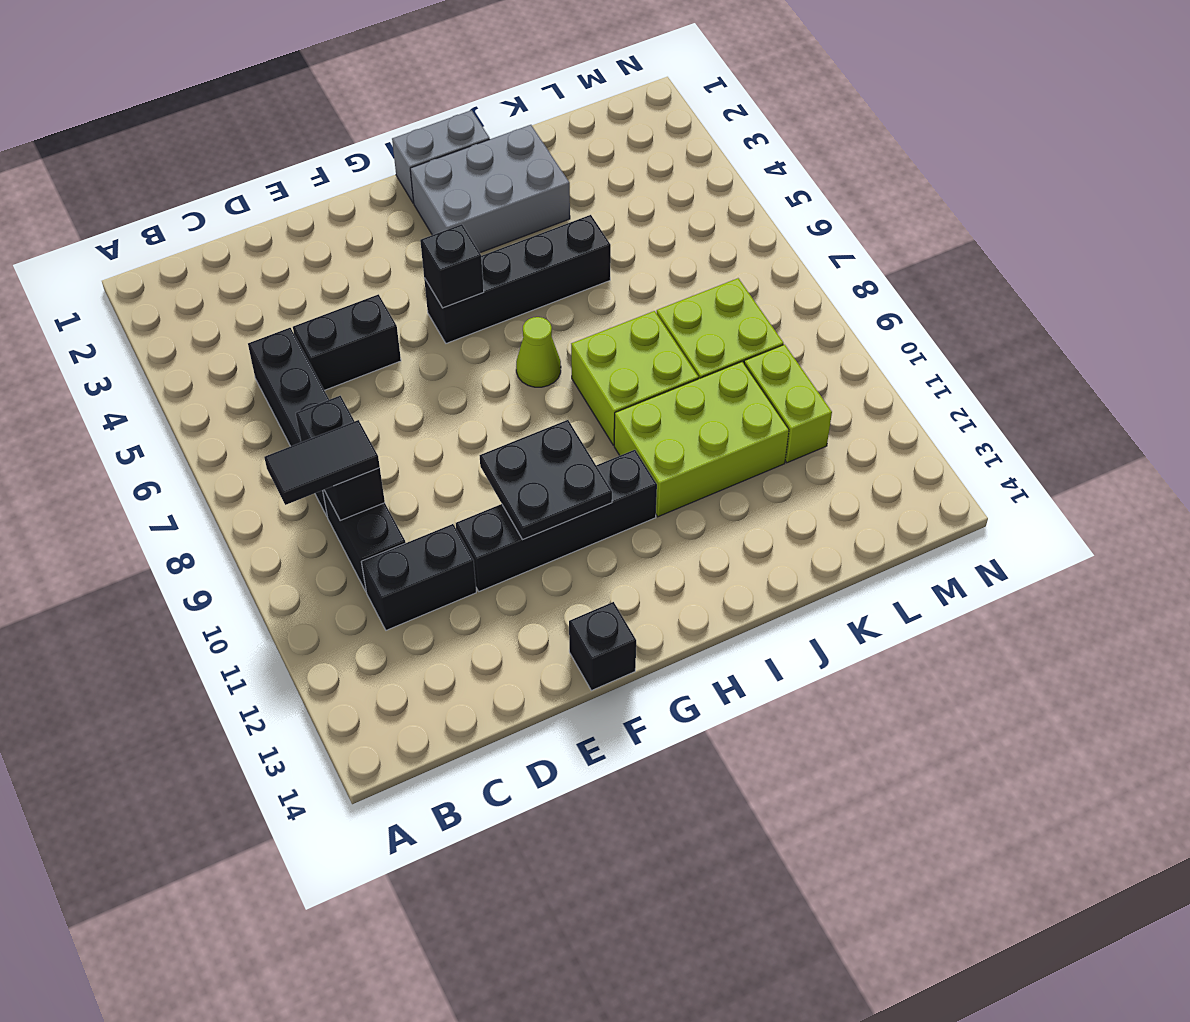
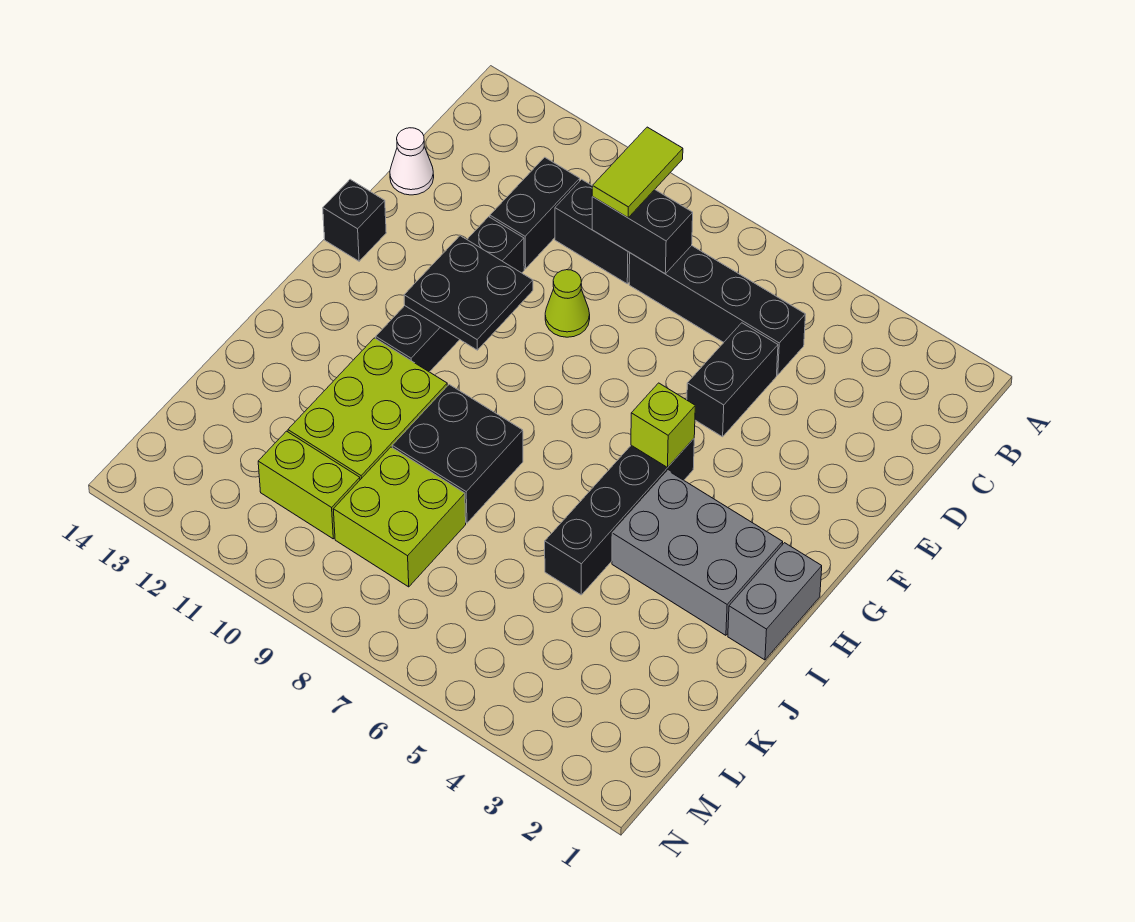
black 1x2 tile [264,420,380,505] -> lime 1x2 tile [592,127,683,218]
none -> white 1x1 cone [390,128,434,195]
black 1x1 brick [420,224,484,308] -> lime 1x1 brick [631,383,695,467]
grey 2x3 brick [410,125,570,253] -> grey 2x3 brick turned to [612,471,783,635]
lime 1x1 cone [516,317,561,387] -> lime 1x1 cone moved to [545,270,590,337]
lime 2x2 brick [571,311,699,445] -> black 2x2 brick [392,385,523,523]

